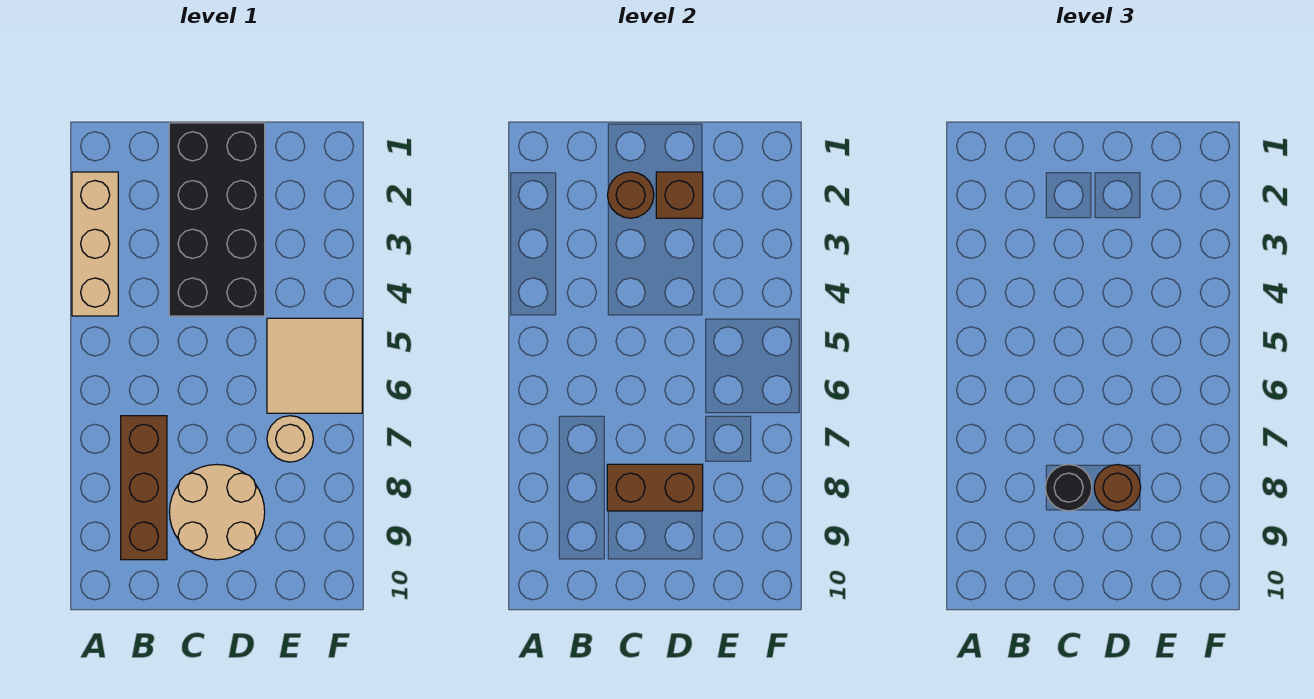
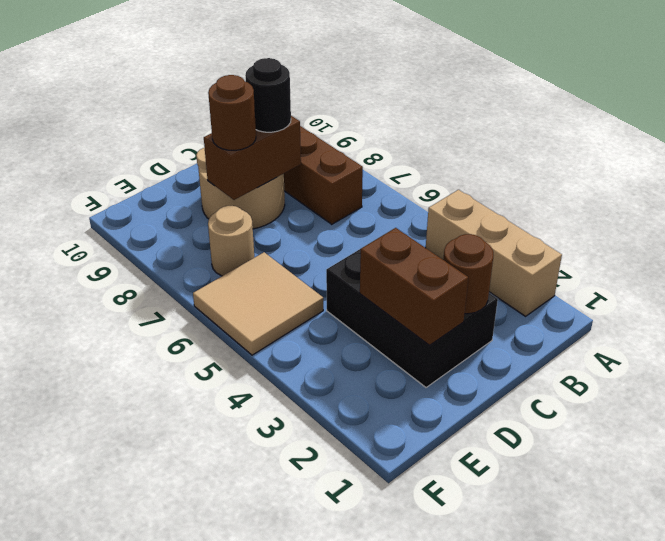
black 2x4 brick [169,123,265,316] -> black 2x3 brick [326,238,498,388]
brown 1x1 brick [656,172,703,218] -> brown 1x2 brick [360,228,468,346]

